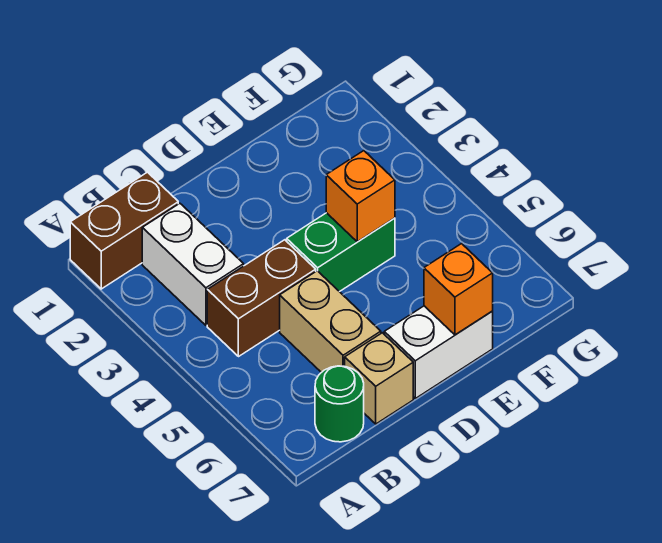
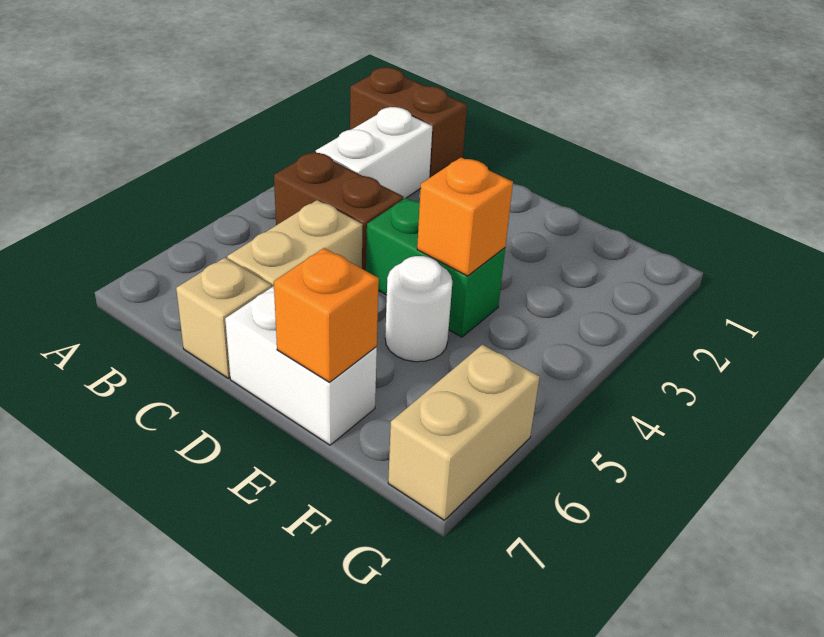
green 1x1 round brick [315,366,364,442] -> none
none -> white 1x1 round brick [385,256,452,362]
none -> tan 1x2 brick [388,345,540,520]

